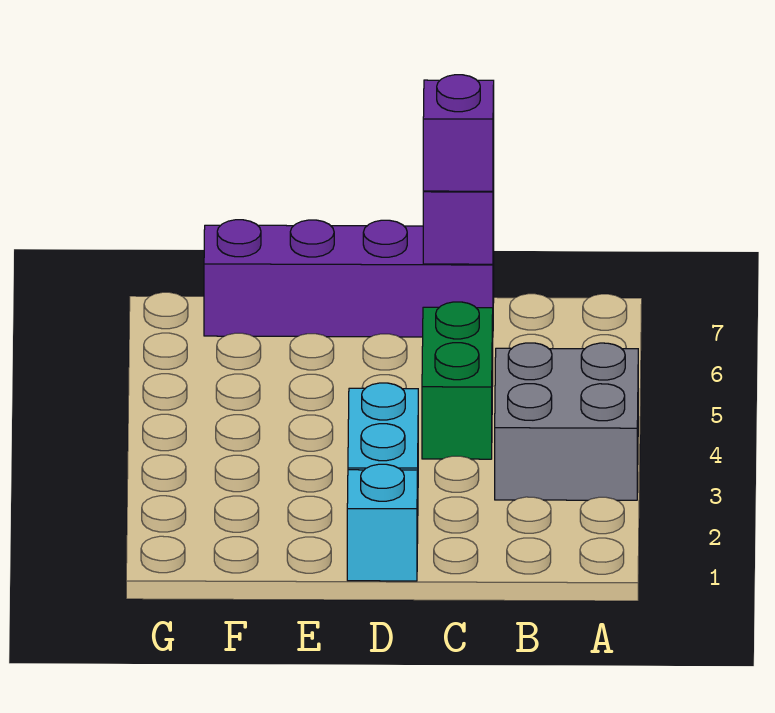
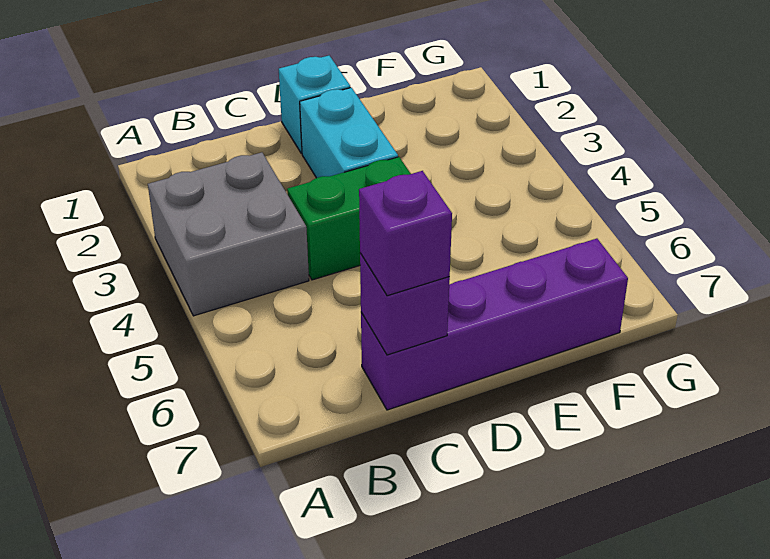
green 1x2 brick [422,302,493,459] -> green 1x2 brick turned to [287,157,411,280]

